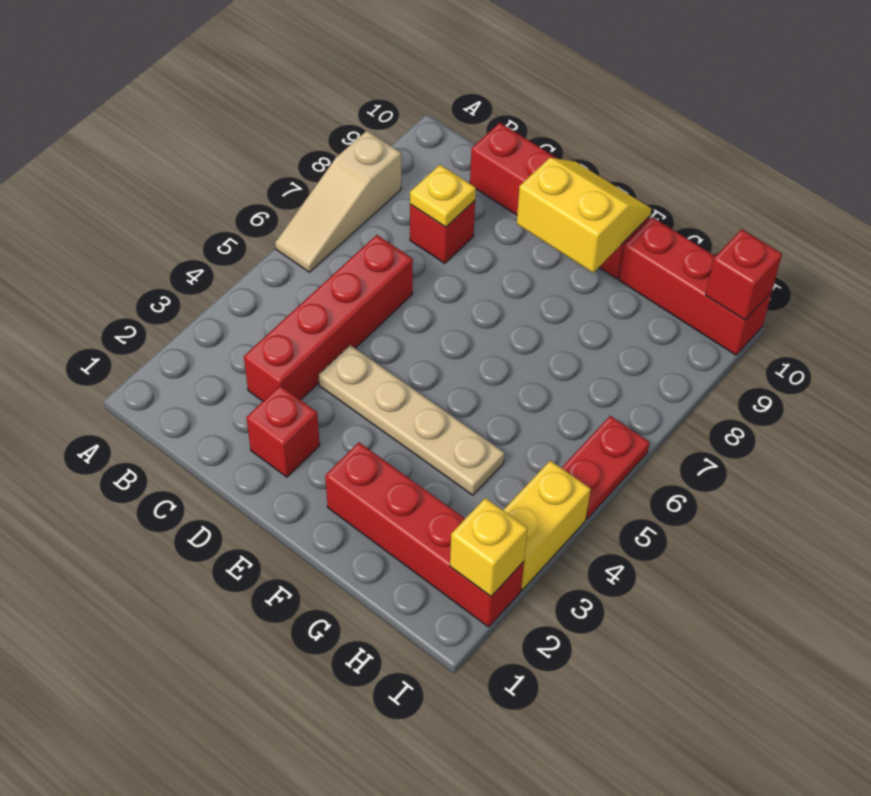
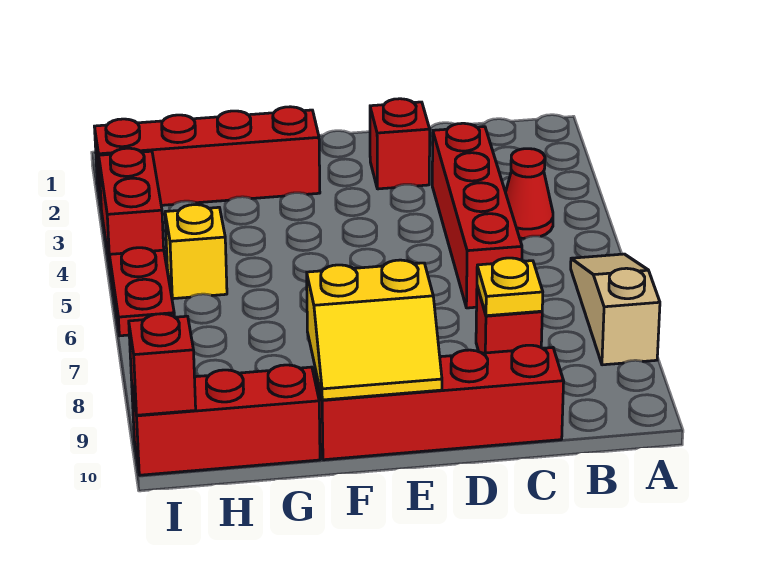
none -> red 1x1 cone [506,149,553,238]
tan 1x4 plate [318,345,504,495] -> none
yellow 1x1 brick [450,498,528,596] -> yellow 1x1 brick moved to [165,205,227,299]
yellow 1x2 brick [503,461,591,590] -> red 1x2 brick [99,148,164,267]

